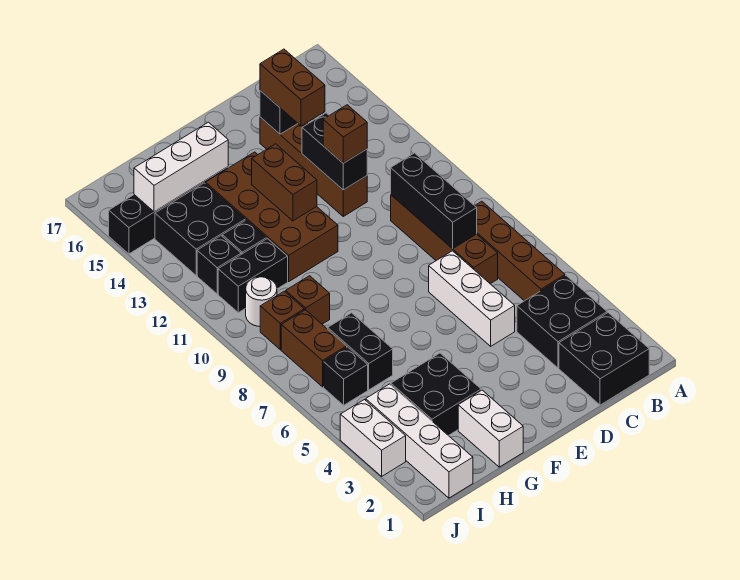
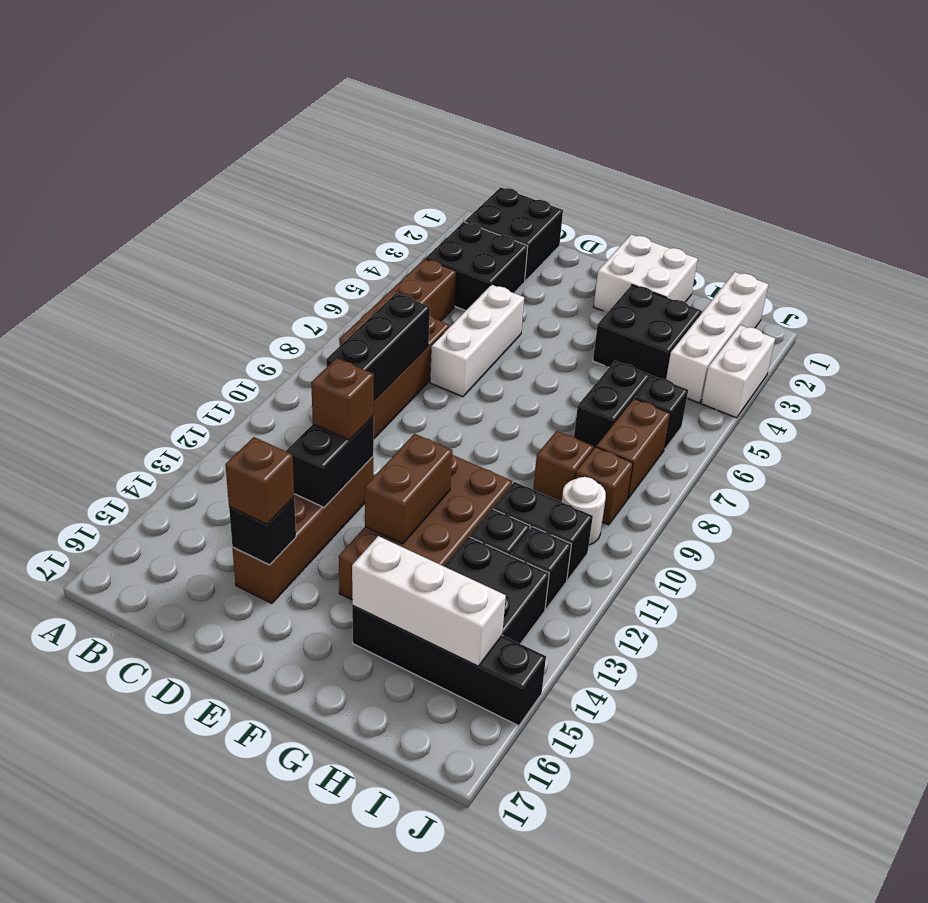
brown 1x2 brick [260,49,325,126] -> brown 1x1 brick [225,437,294,524]
white 1x2 brick [458,390,523,467] -> white 2x2 brick [594,235,698,312]

